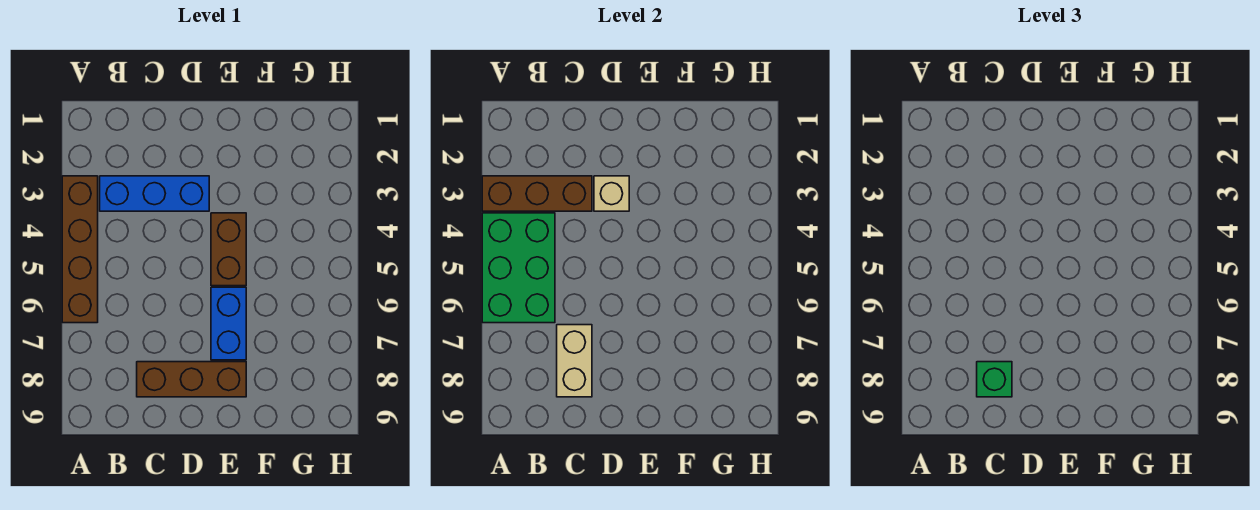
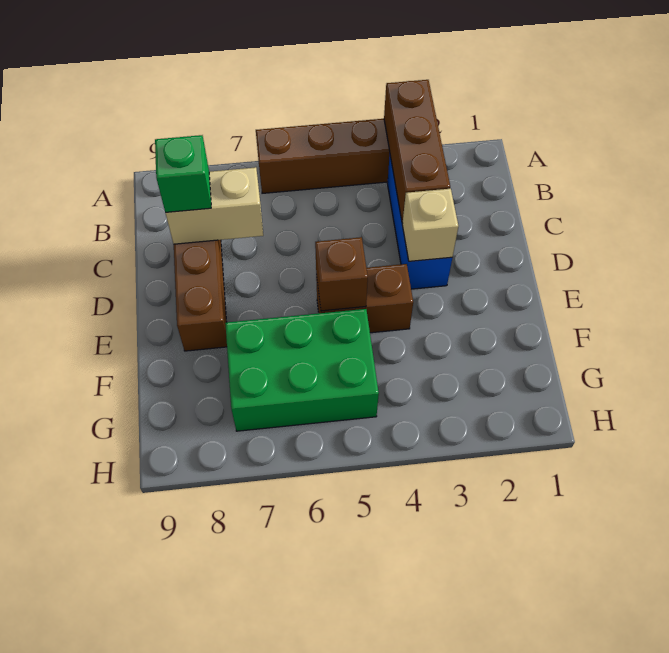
green 2x3 brick [482,213,555,323] -> green 2x3 brick moved to [225,309,379,431]
none -> brown 1x1 brick [315,237,368,311]
blue 1x2 brick [211,287,246,360] -> none

